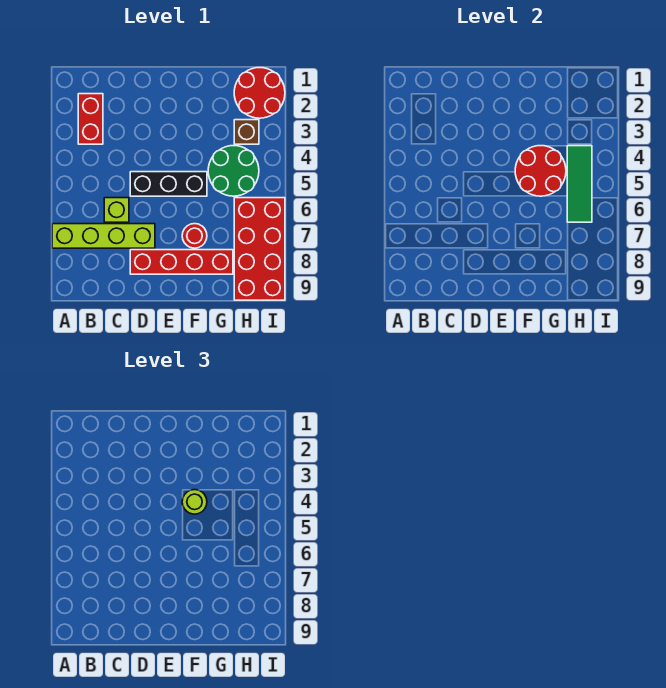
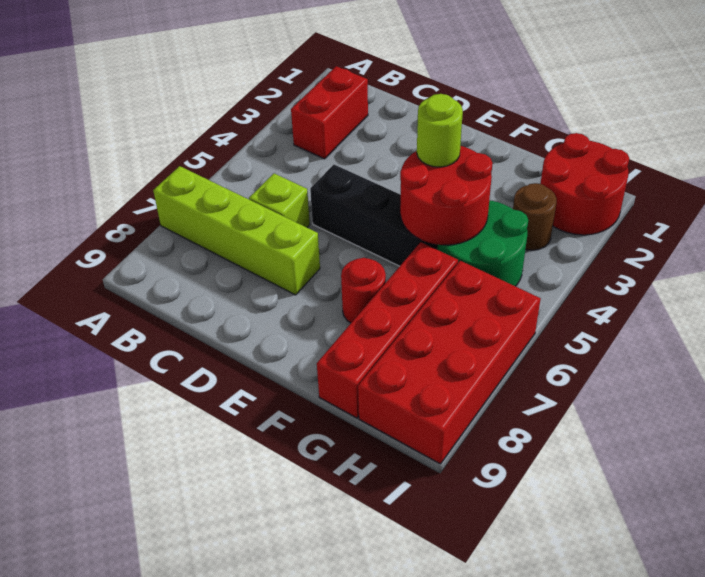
red 1x4 brick [130,250,233,274] -> red 1x4 brick turned to [317,242,458,418]
brown 1x1 brick [234,120,259,144] -> brown 1x1 round brick [513,183,557,250]
green 1x3 tile [567,146,592,222] -> none

